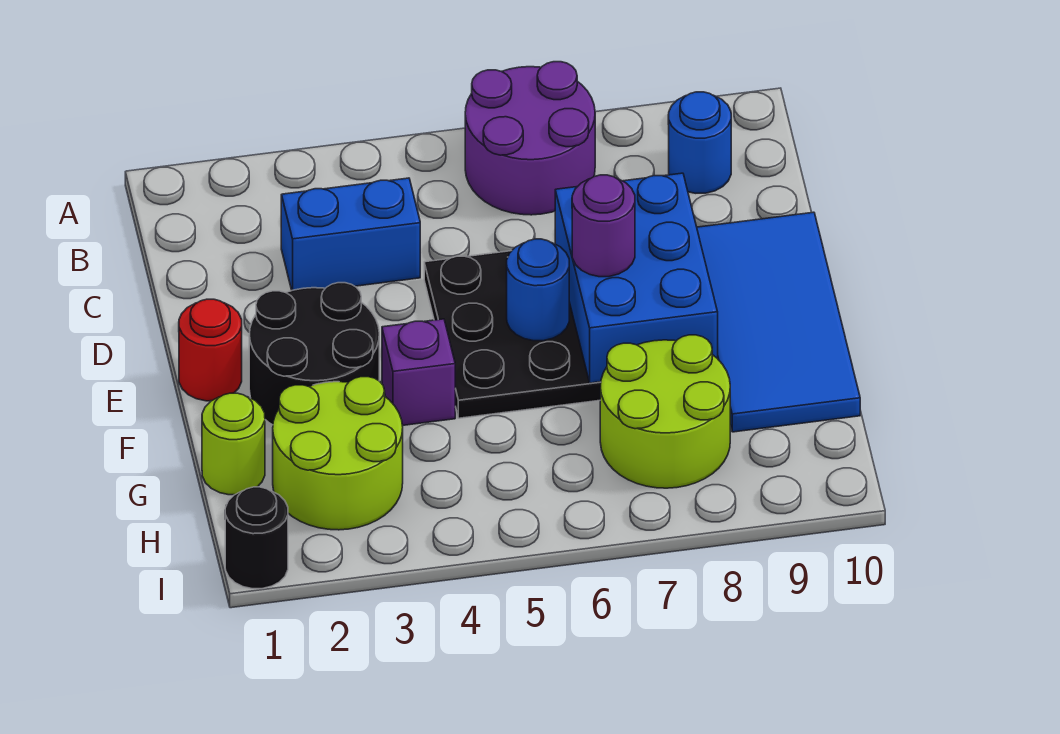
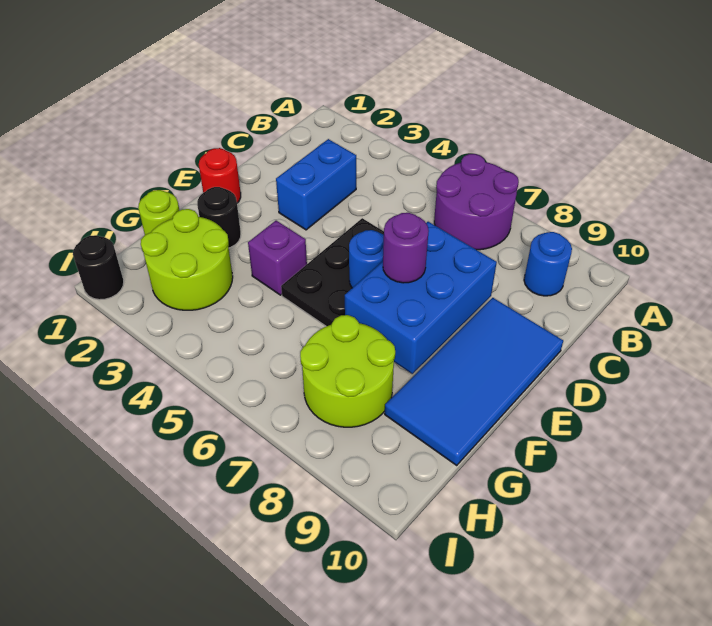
blue 1x2 brick [281,178,420,290] -> blue 1x2 brick turned to [276,139,356,230]
black 2x2 round brick [249,283,379,425] -> black 1x1 round brick [197,187,241,248]

